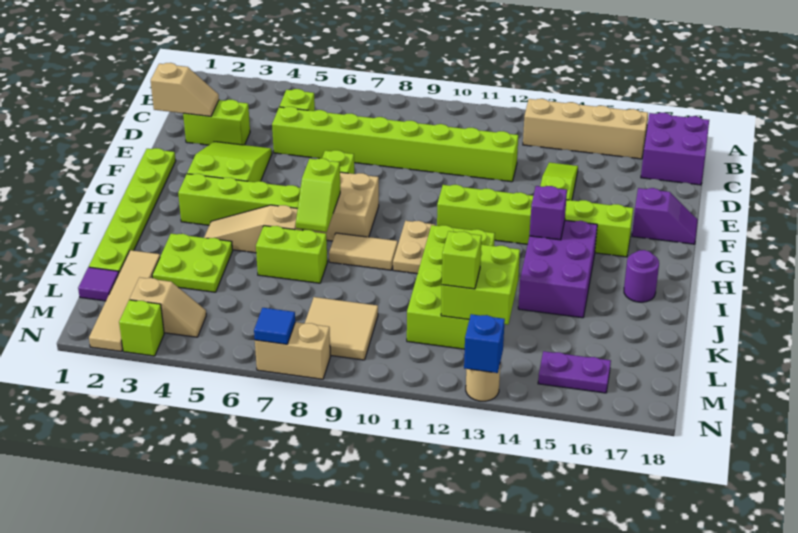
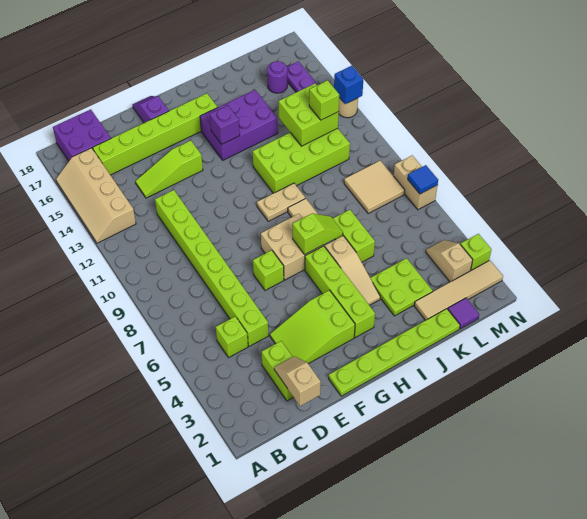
lime 1x6 brick [437,185,633,257] -> lime 1x6 brick turned to [93,93,217,175]
purple 1x1 round brick [624,250,659,302] -> purple 1x1 round brick moved to [267,61,288,93]

